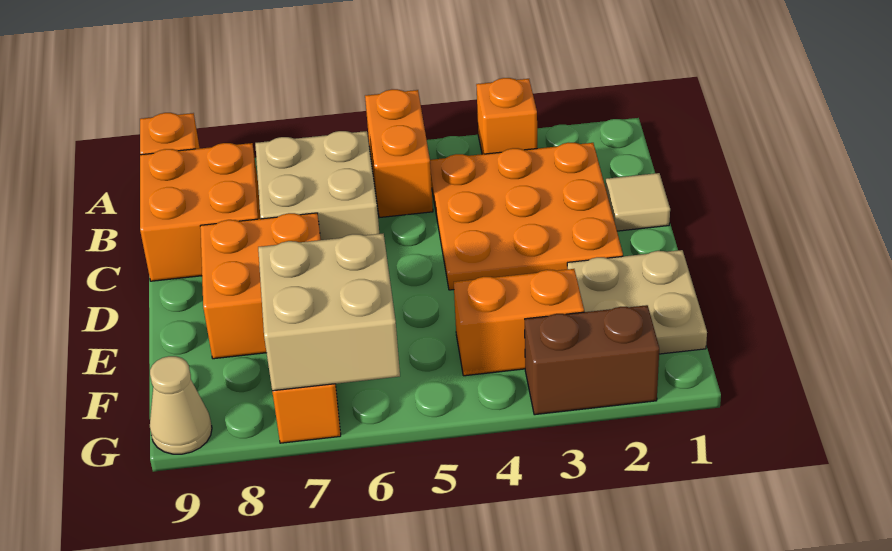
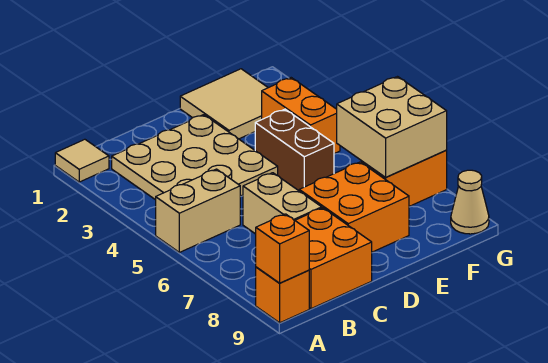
orange 1x1 brick [476,78,537,154] -> orange 1x1 brick moved to [256,214,309,283]
orange 1x2 brick [365,89,433,218] -> tan 1x2 brick [156,169,240,252]
orange 3x3 plate [430,143,623,290] -> tan 3x3 plate [112,115,278,200]
tan 2x2 brick [255,131,379,240] -> tan 1x2 brick [243,173,322,234]
tan 1x1 tile [606,173,670,231] -> tan 1x1 tile moved to [55,139,109,182]
tan 2x2 plate [567,250,707,354] -> tan 2x2 tile [180,69,268,139]
brown 1x2 brick [525,305,659,415] -> brown 1x2 brick moved to [255,109,334,191]

